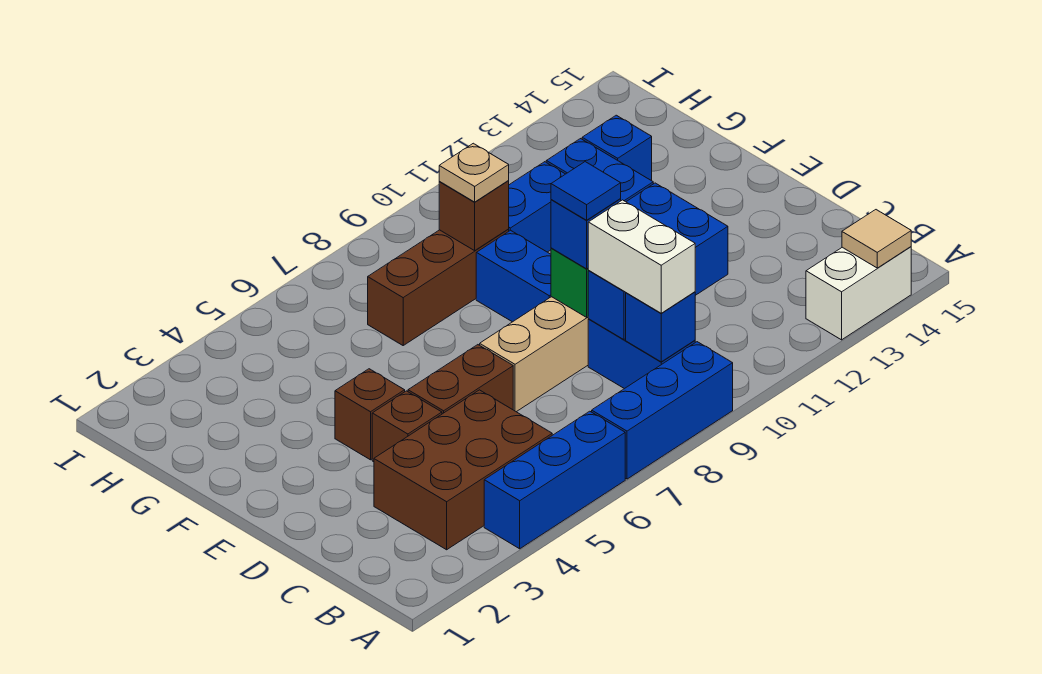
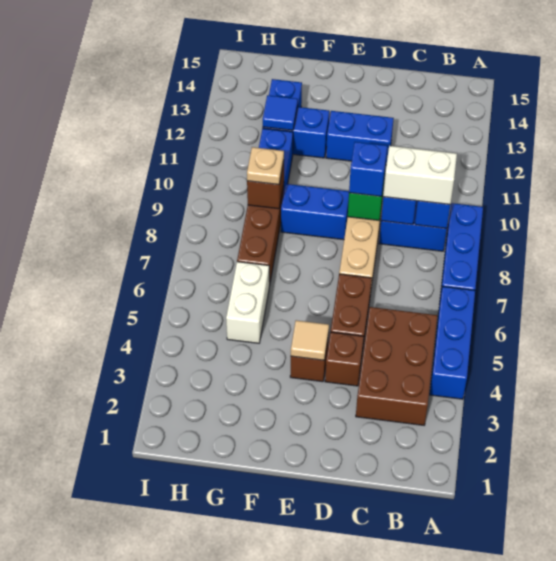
white 1x2 brick [806,247,911,340] -> white 1x2 brick moved to [226,262,269,343]
tan 1x1 tile [842,210,911,268] -> tan 1x1 tile moved to [291,320,329,360]
blue 1x1 tile [551,162,621,220] -> blue 1x1 tile moved to [263,95,298,130]

